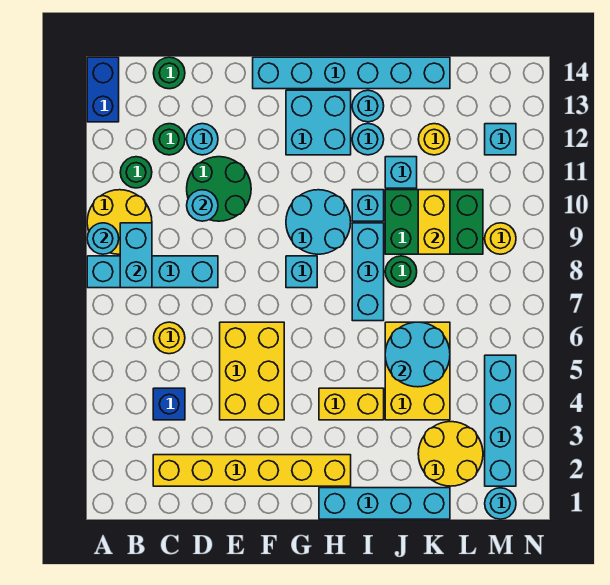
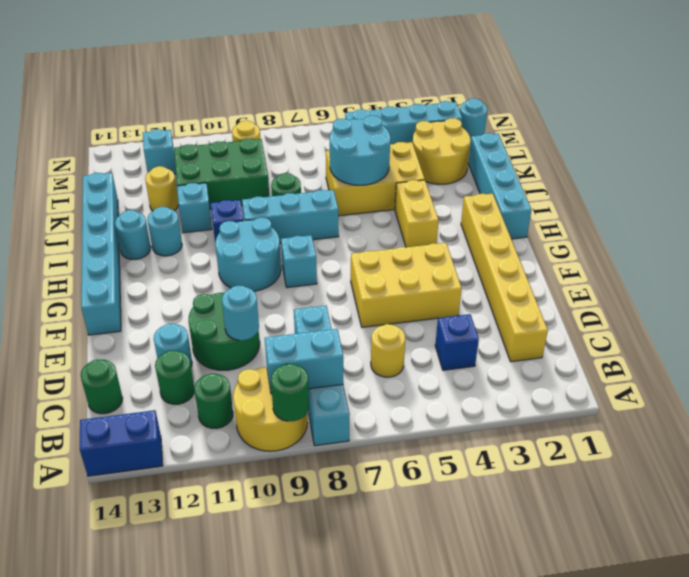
cyan 1x1 round brick [87,223,119,254] -> green 1x1 round brick [271,364,309,421]
cyan 2x2 brick [286,90,351,155] -> none
cyan 1x1 brick [352,190,384,221] -> blue 1x1 brick [211,200,243,242]
green 2x3 brick [385,190,483,254] -> green 2x3 brick turned to [174,138,269,209]
yellow 1x2 brick [418,190,450,254] -> none

